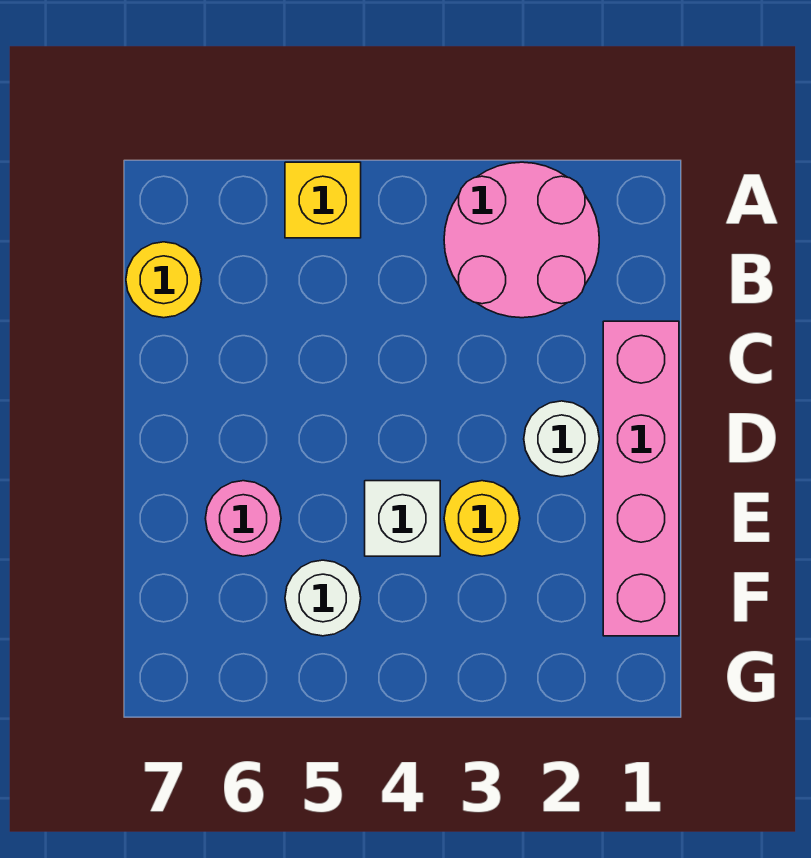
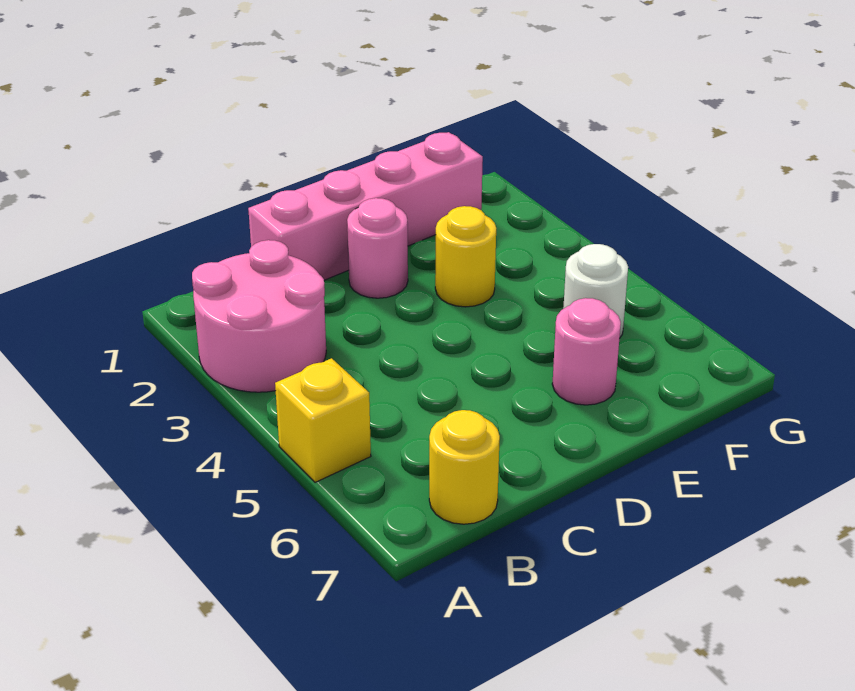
white 1x1 round brick [524,401,599,477] -> pink 1x1 round brick [347,198,408,298]
white 1x1 brick [365,481,440,556] -> none

